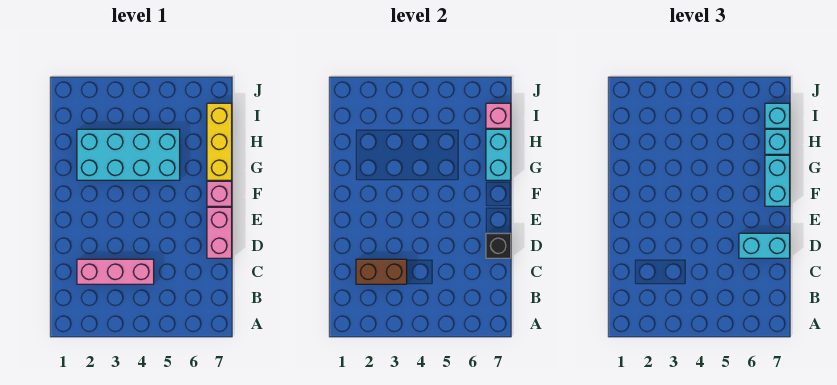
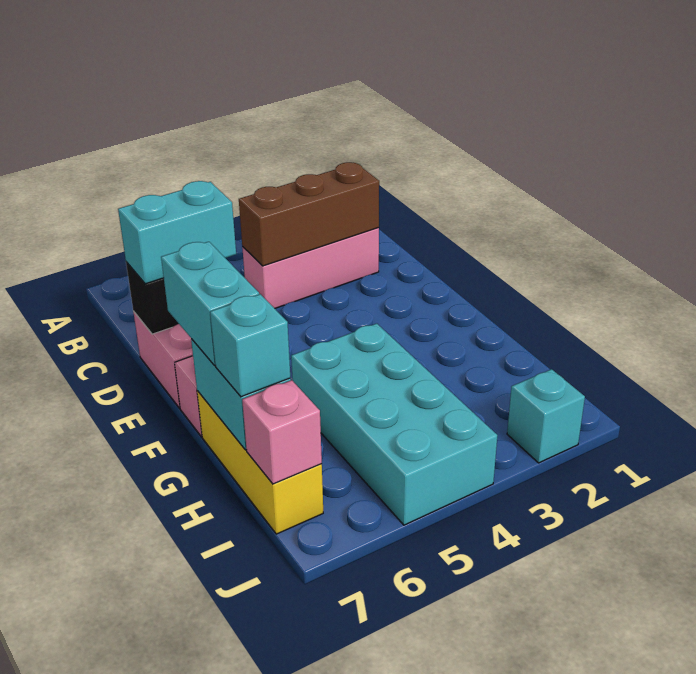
brown 1x2 brick [356,259,407,284] -> brown 1x3 brick [239,162,379,266]
cyan 2x4 brick [77,129,180,180] -> cyan 2x4 brick turned to [291,324,497,525]
cyan 1x1 brick [765,103,790,128] -> cyan 1x1 brick moved to [507,369,585,463]

